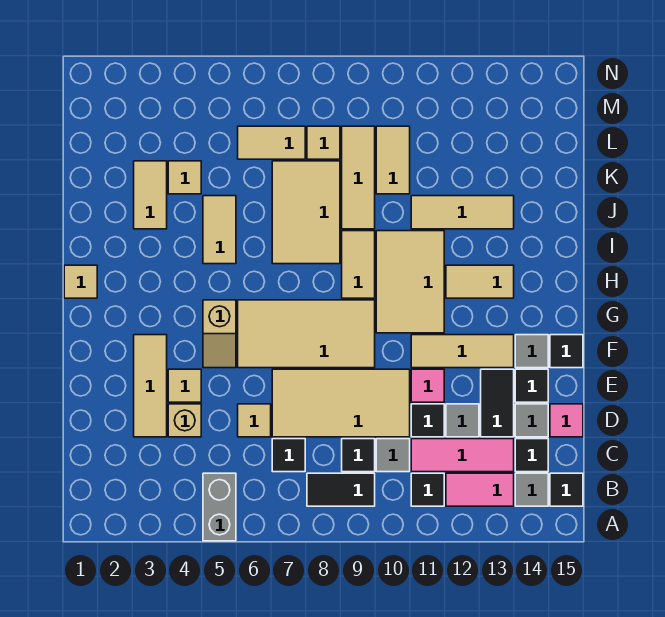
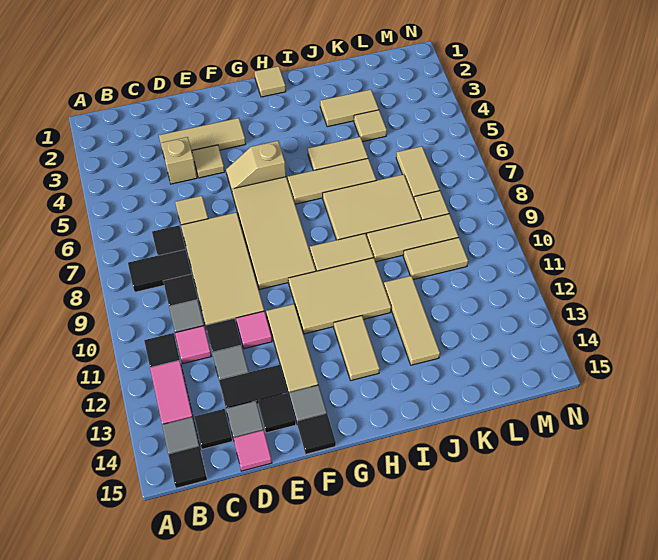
grey 1x2 brick [203,473,236,541] -> none
black 1x2 tile [307,473,375,506] -> black 1x2 tile turned to [128,250,191,292]
pink 1x3 tile [411,439,514,472] -> pink 1x1 tile [175,326,211,364]
none -> tan 1x3 tile [288,158,376,204]

